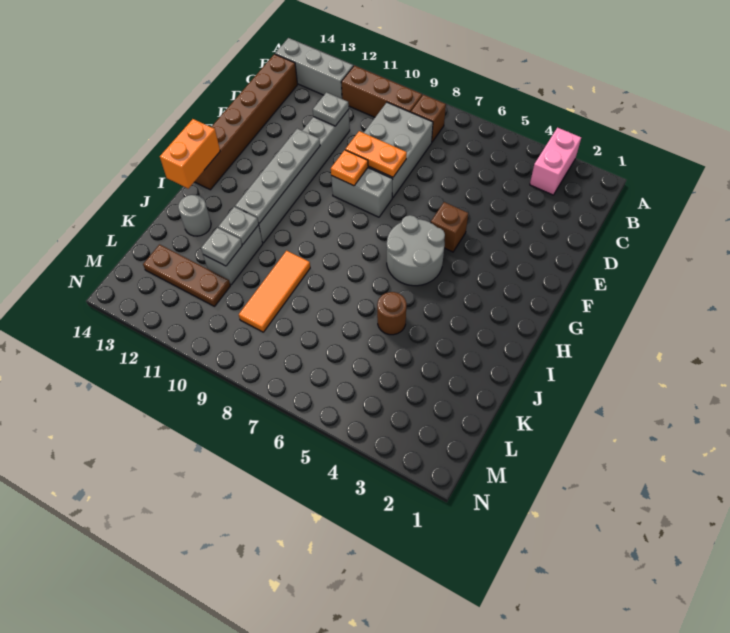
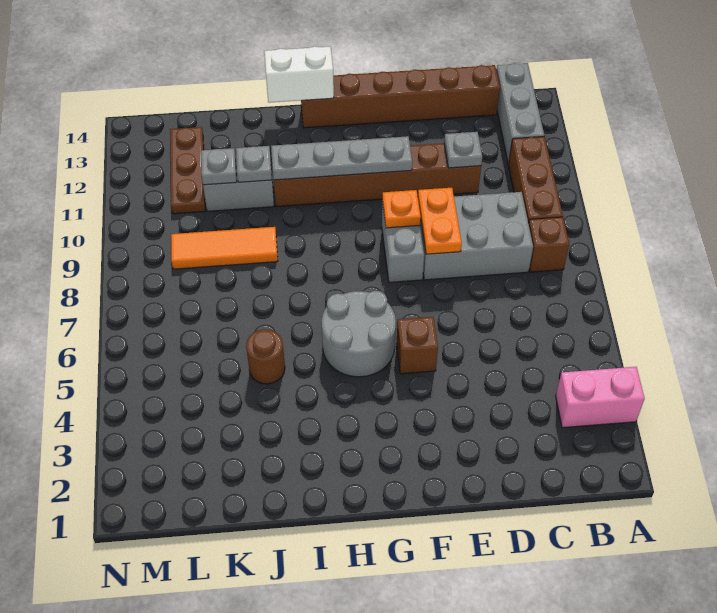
grey 1x6 brick [258,110,350,243] -> brown 1x6 brick [274,143,481,207]
orange 1x2 brick [160,119,220,188] -> white 1x2 brick [264,46,334,103]
grey 1x1 round brick [178,195,211,236] -> none

